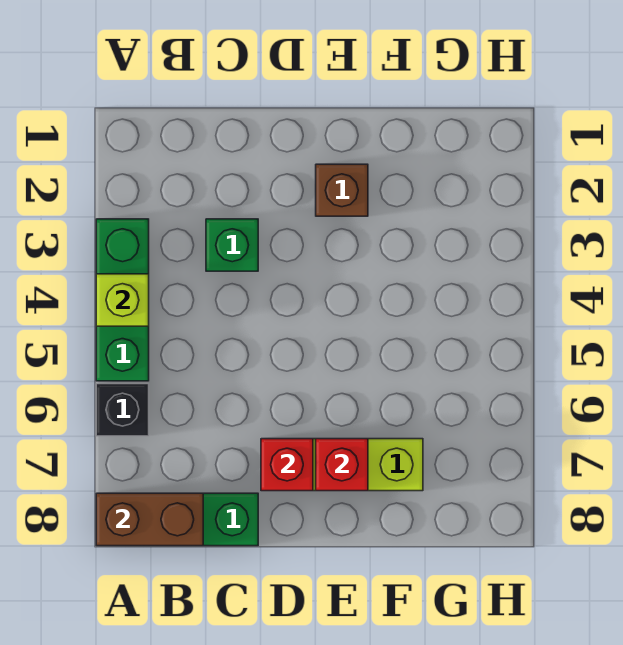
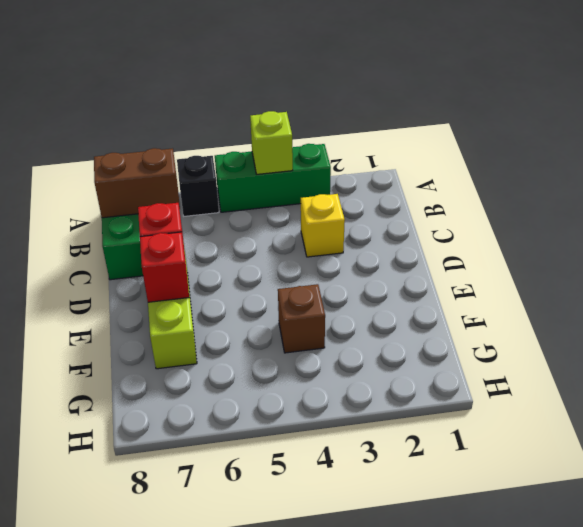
brown 1x2 brick [96,493,203,546] -> brown 1x2 brick turned to [94,148,180,218]
green 1x1 brick [206,219,258,271] -> yellow 1x1 brick [301,194,345,257]
brown 1x1 brick [316,164,368,216] -> brown 1x1 brick moved to [278,284,325,353]

